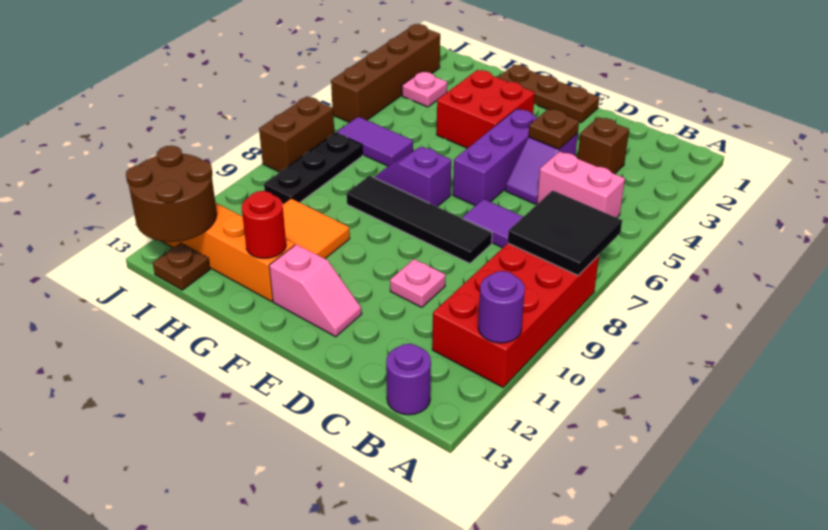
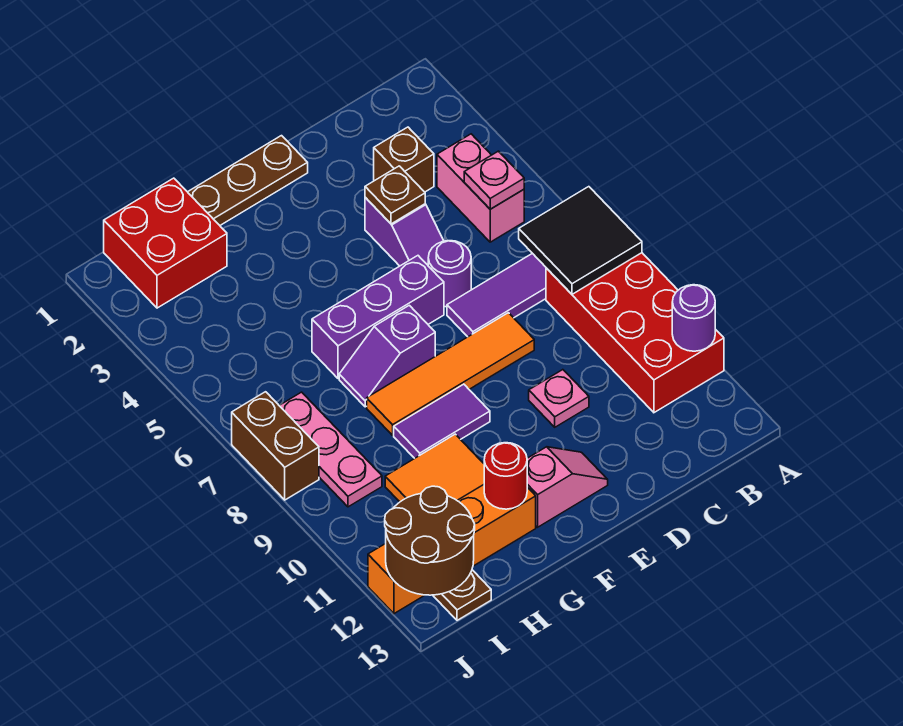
pink 1x2 brick [537,151,625,218] -> pink 1x2 brick turned to [437,134,524,242]
purple 1x1 round brick [386,344,431,415] -> purple 1x1 round brick moved to [428,241,471,307]
black 1x4 tile [347,176,492,264] -> orange 1x4 tile [367,313,534,435]
purple 1x3 brick [453,109,538,206] -> purple 1x3 brick turned to [312,256,444,378]
red 2x2 brick [437,70,535,148] -> red 2x2 brick moved to [104,178,227,308]
purple 1x2 tile [337,117,413,166] -> purple 1x2 tile moved to [394,384,490,458]
pink 1x1 plate [402,72,447,107] -> pink 1x1 plate moved to [464,151,524,209]
black 1x3 plate [264,133,363,204] -> pink 1x3 plate [279,392,382,507]
brown 1x4 brick [331,24,440,123] -> none

